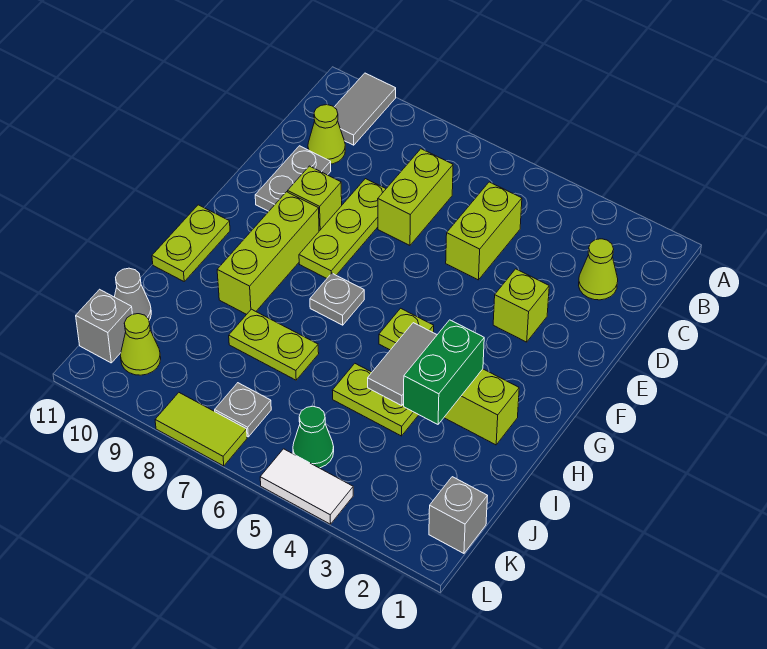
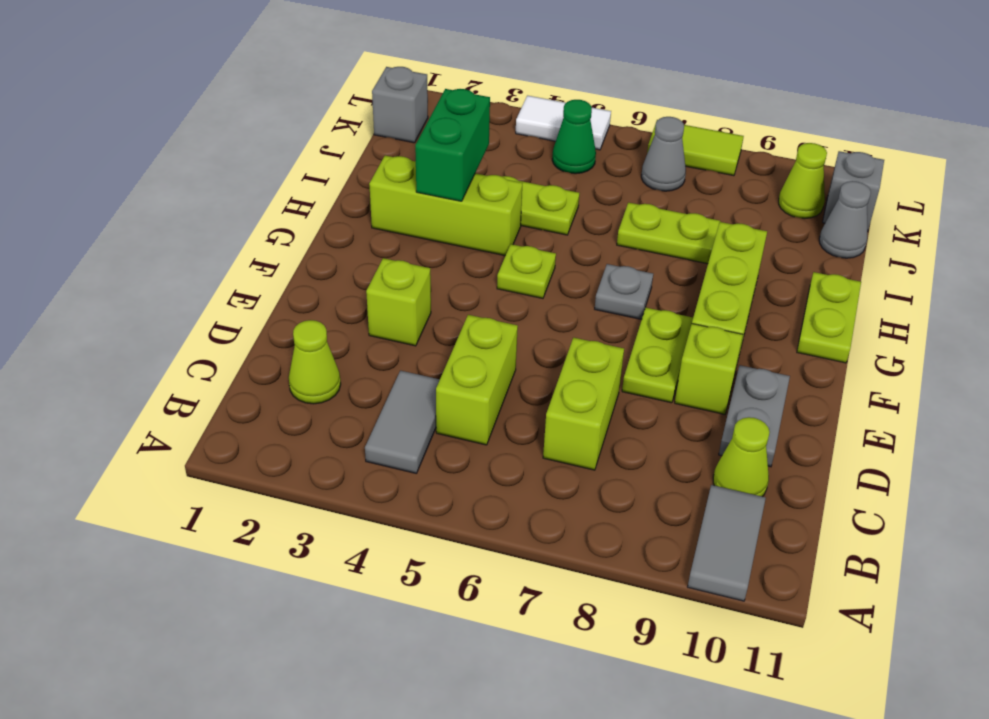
lime 1x3 plate [299,179,386,278] -> lime 1x2 plate [622,308,693,403]
grey 1x2 tile [368,323,437,406] -> grey 1x2 tile moved to [365,371,440,474]
grey 1x1 plate [215,383,271,437] -> grey 1x1 cone [641,117,686,191]

